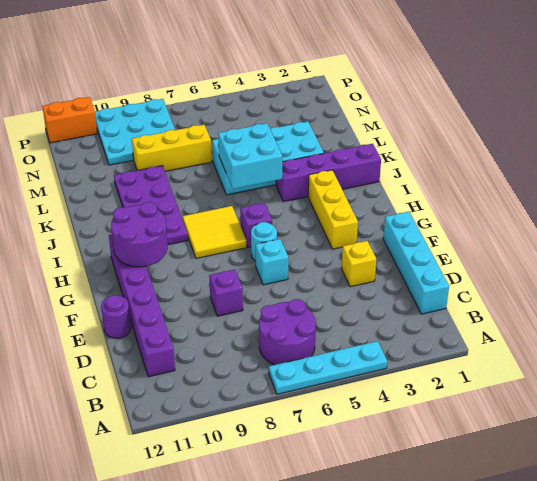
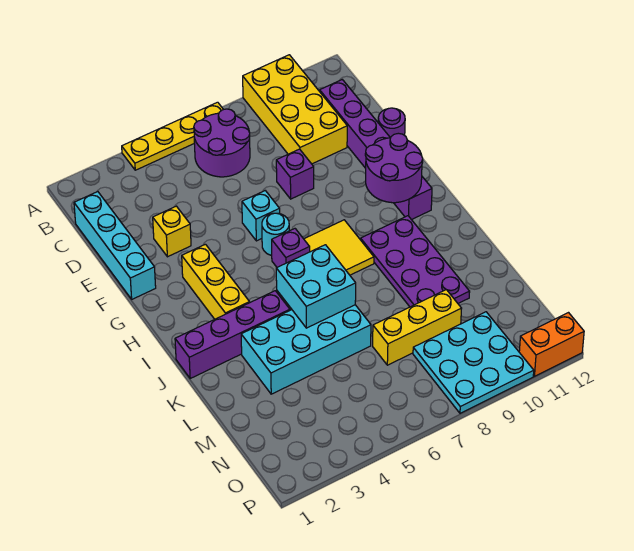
cyan 1x4 plate [269,341,387,394] -> yellow 1x4 plate [122,102,224,170]
none -> yellow 2x4 brick [243,55,347,164]

